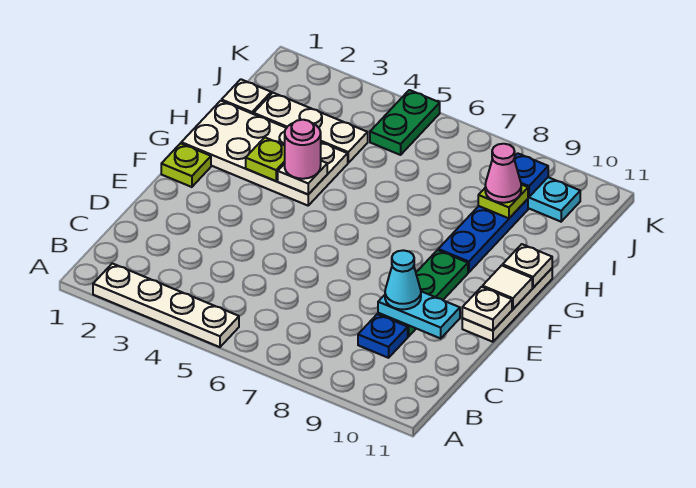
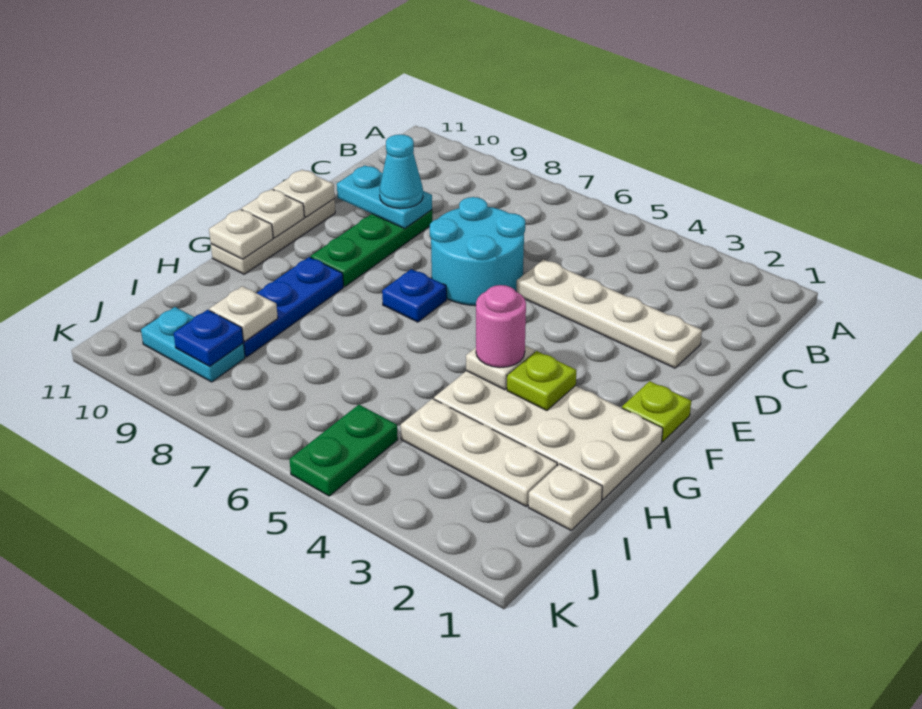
white 1x4 plate [93,263,239,347] -> white 1x4 plate moved to [516,259,702,368]
blue 1x1 plate [358,314,408,358] -> blue 1x1 plate moved to [382,269,447,322]
none -> cyan 2x2 round brick [430,197,525,306]
white 1x1 tile [483,265,532,309] -> white 1x1 plate [242,189,304,238]
lime 1x1 plate [478,185,528,218] -> white 1x1 plate [209,286,278,341]
pink 1x1 cone [485,144,521,203] -> none

